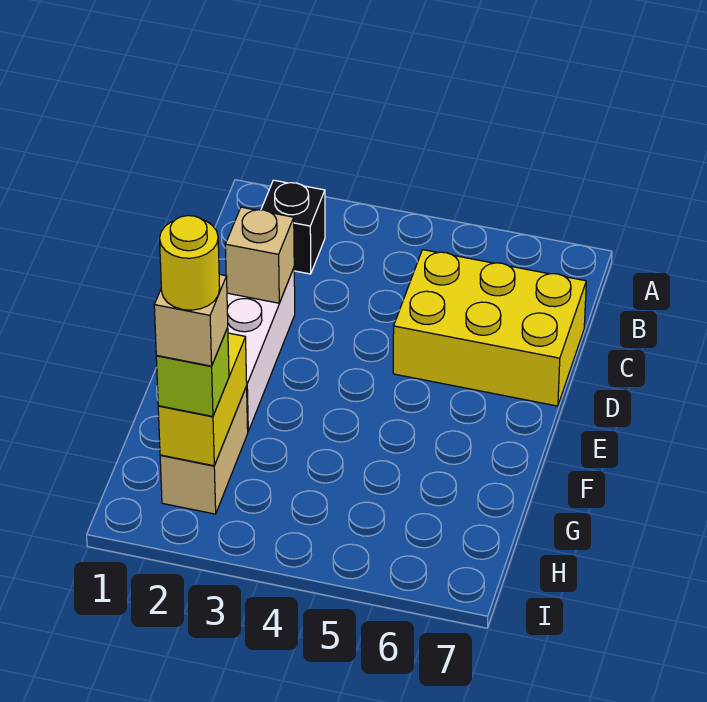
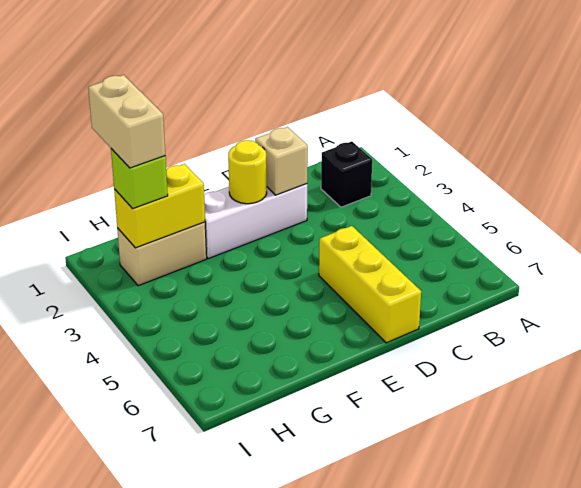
yellow 2x3 brick [393,250,586,406] -> yellow 1x3 brick [319,226,421,343]
tan 1x1 brick [154,274,228,366] -> tan 1x2 brick [88,75,165,168]
yellow 1x1 round brick [160,216,220,310] -> yellow 1x1 round brick moved to [228,140,267,204]

